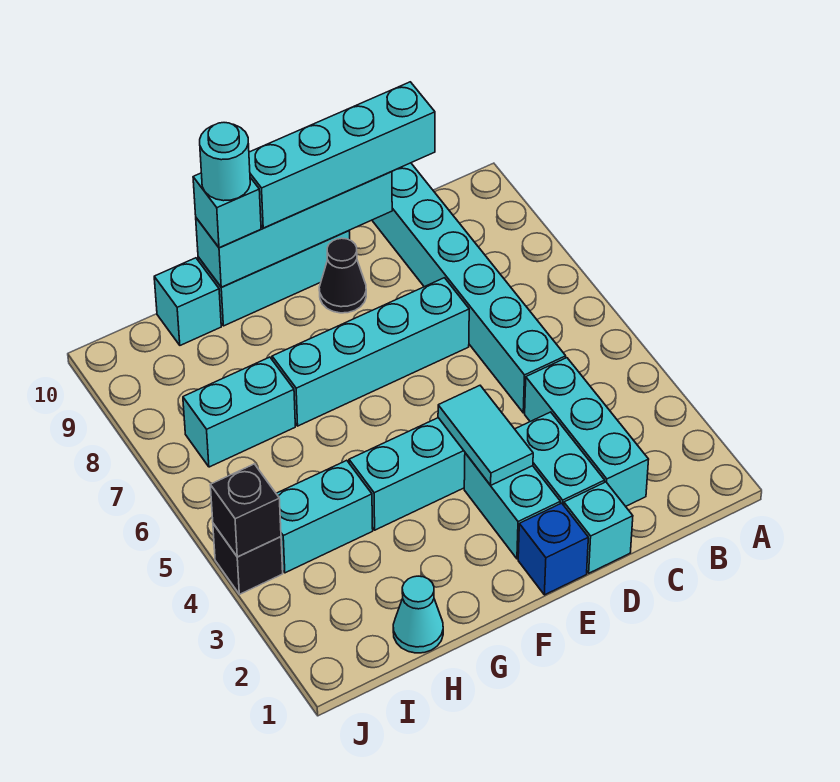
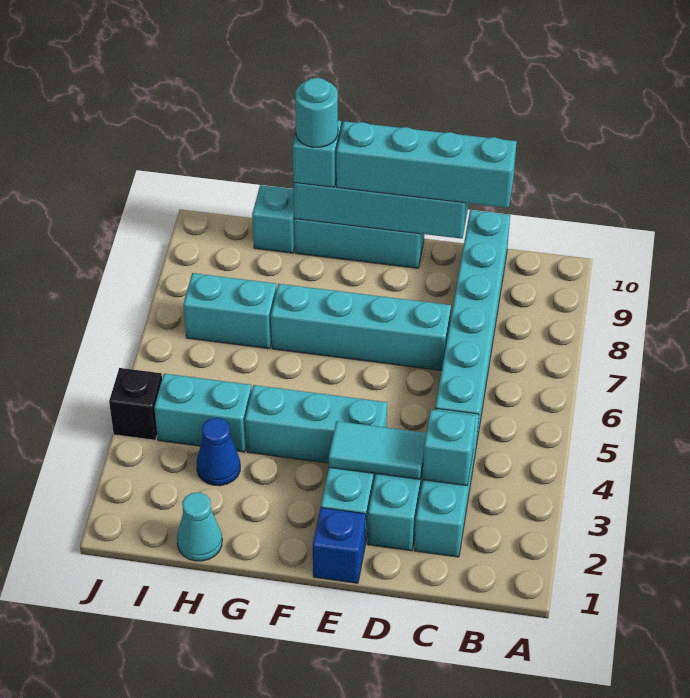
cyan 1x1 brick [564,482,633,573] -> cyan 1x1 brick moved to [423,410,476,486]
cyan 1x2 tile [438,386,533,485] -> cyan 1x2 tile turned to [329,421,426,479]
black 1x1 cone [319,238,366,313] -> none
none -> blue 1x1 cone [197,418,240,486]
black 1x1 brick [210,464,281,557] -> none

